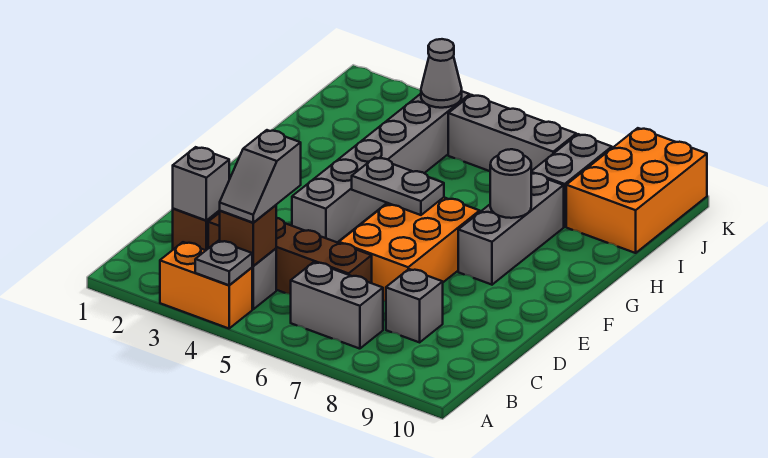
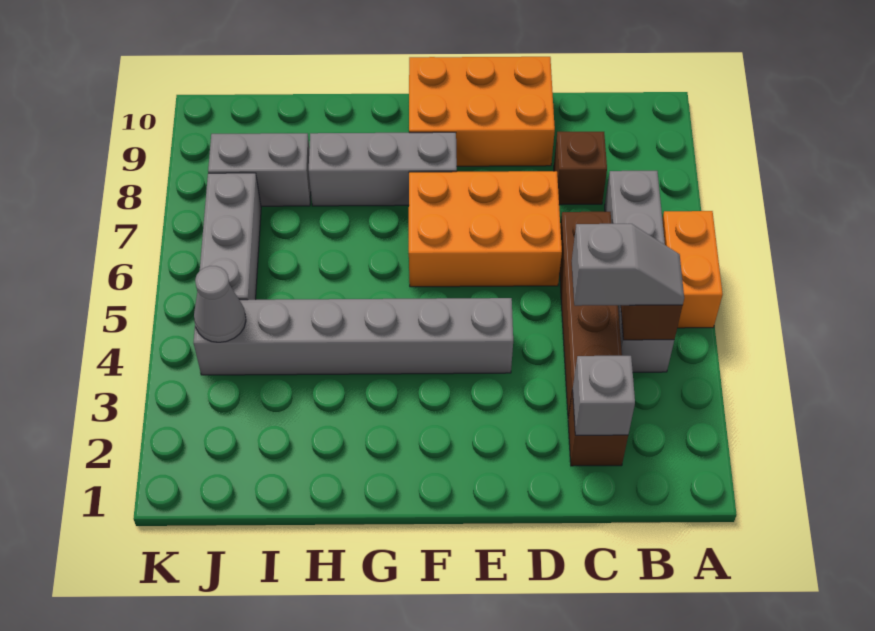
orange 1x2 brick [160,242,252,329] -> orange 1x2 brick moved to [662,211,723,328]
grey 1x1 plate [195,241,252,285] -> none
grey 1x1 brick [386,269,443,342] -> brown 1x1 brick [554,132,607,205]
grey 1x2 plate [352,158,444,215] -> none
grey 1x1 round brick [490,149,531,218] -> none
orange 2x3 brick [566,128,707,253] -> orange 2x3 brick moved to [409,57,555,166]

